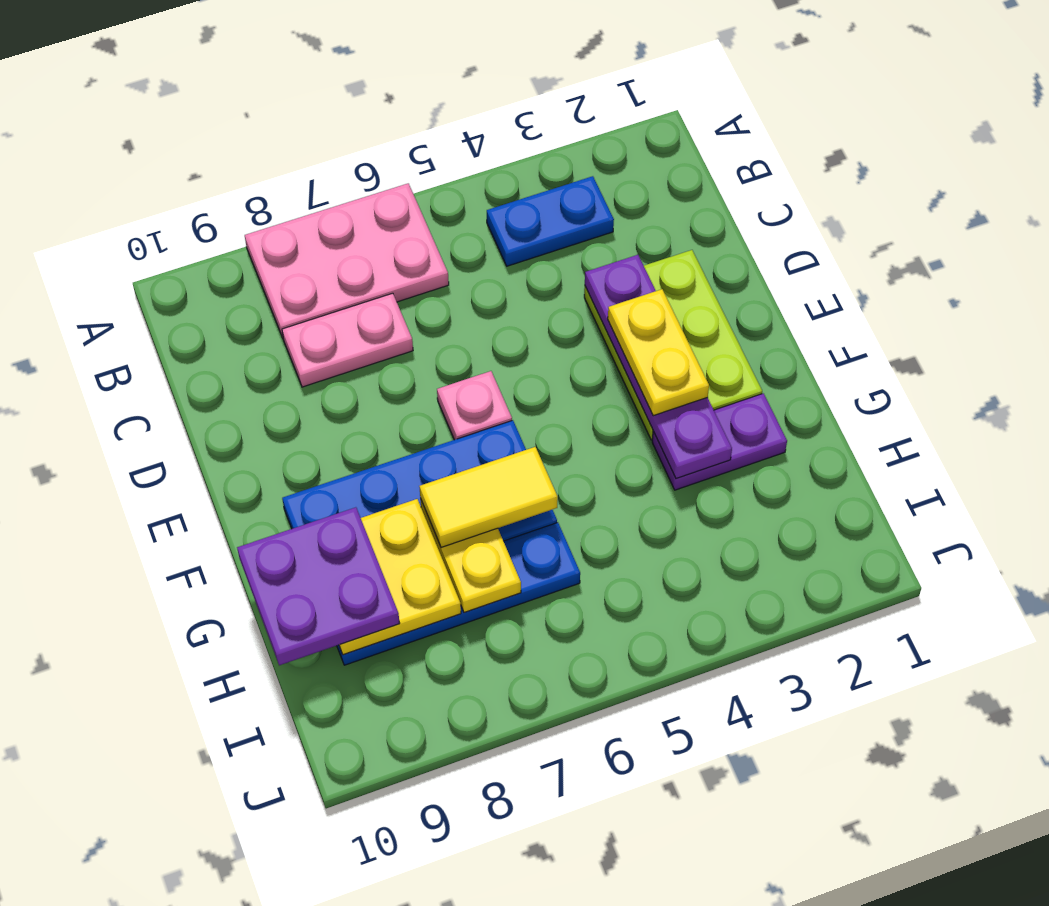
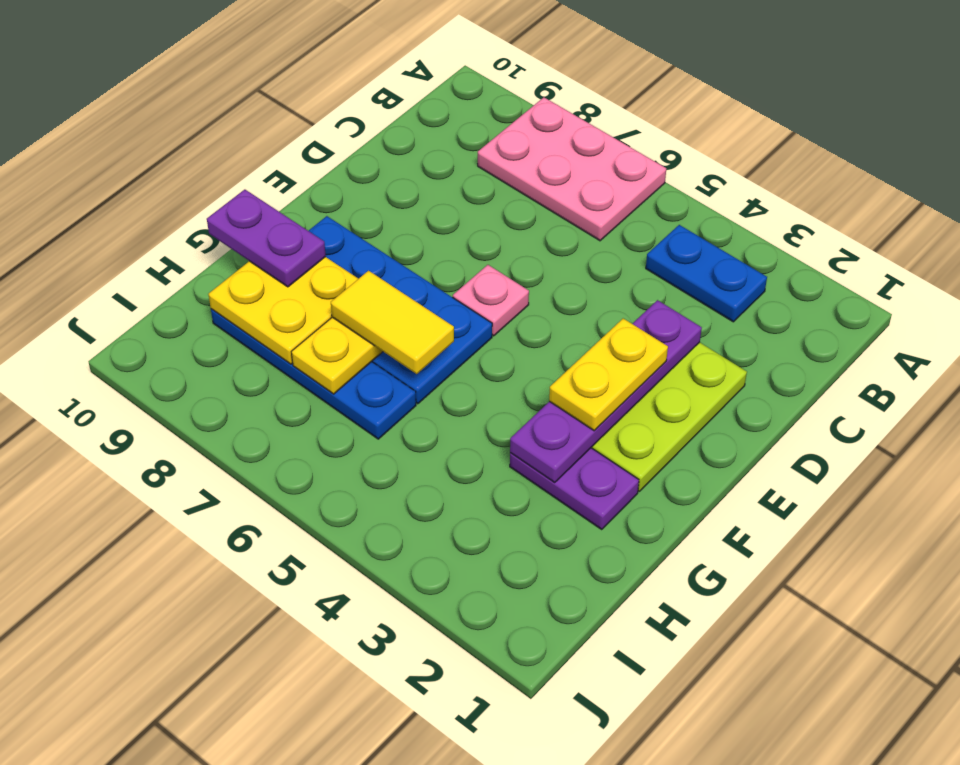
pink 1x2 plate [282,293,413,387] -> none
purple 2x2 plate [237,507,400,665] -> purple 1x2 plate [207,190,326,287]

